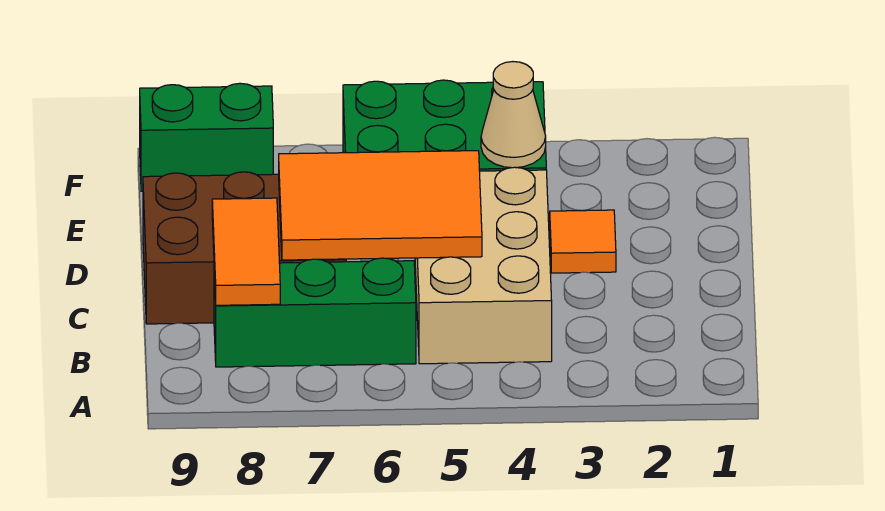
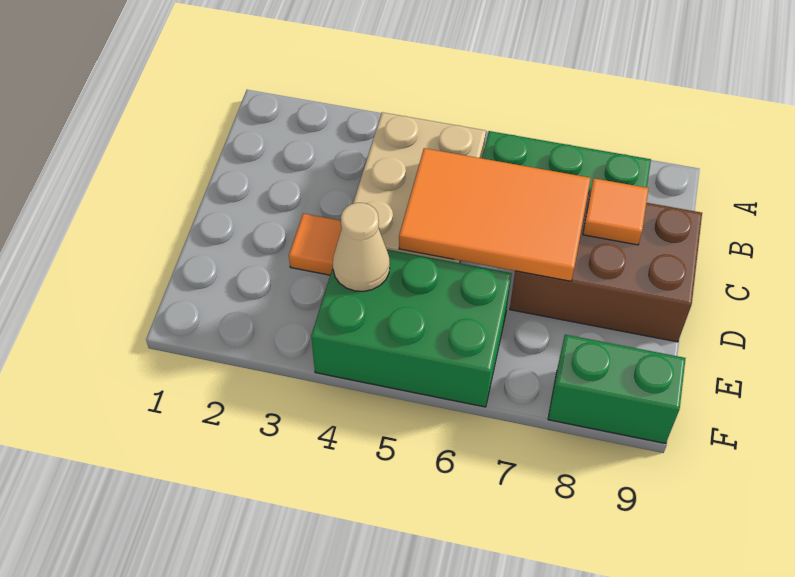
orange 1x2 tile [212,198,280,305] -> orange 1x1 tile [583,178,649,245]

